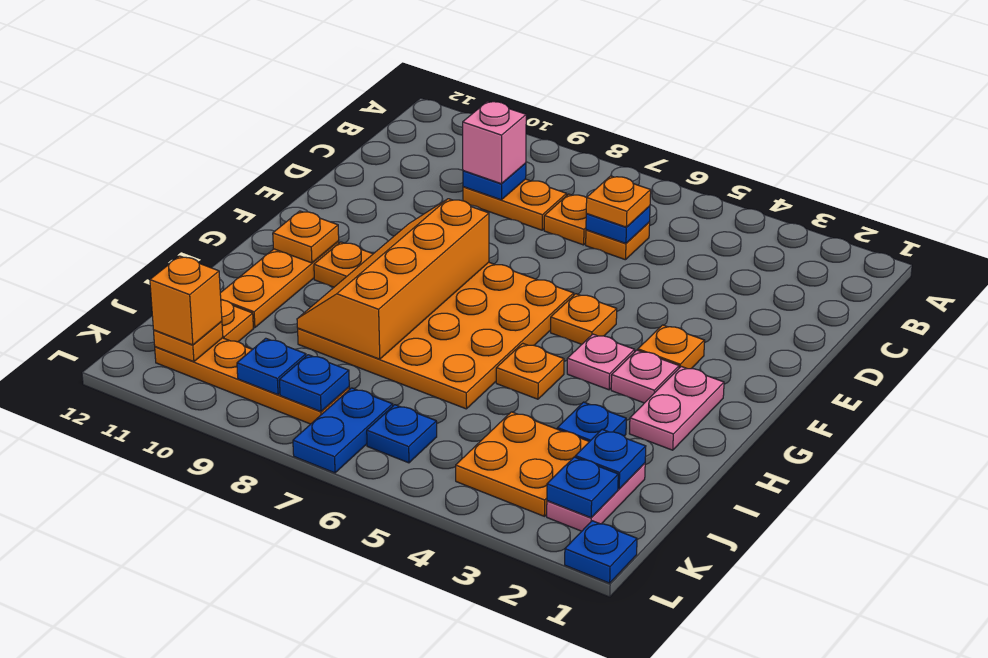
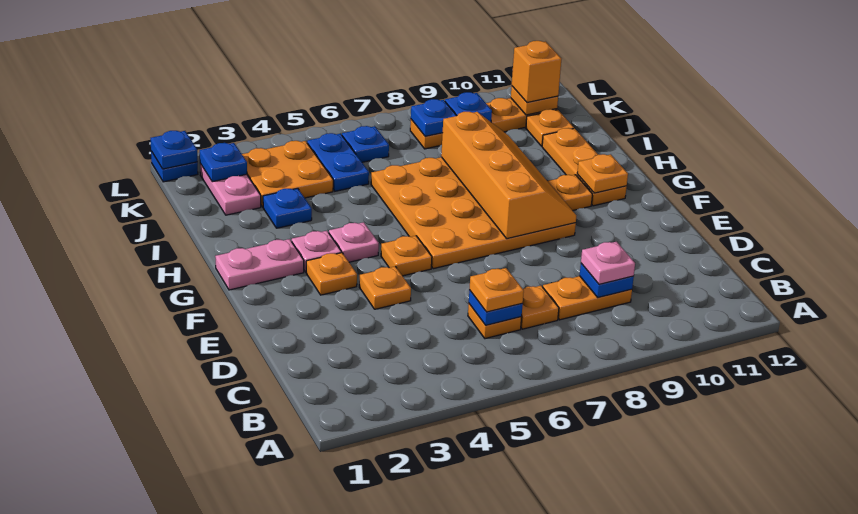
pink 1x1 brick [463,101,526,184] -> pink 1x1 plate [581,242,635,284]
pink 1x2 plate [629,366,724,450] -> pink 1x2 plate turned to [215,239,304,290]
orange 1x1 plate [496,343,564,399] -> orange 1x1 plate moved to [359,266,411,309]
blue 1x1 plate [575,429,646,489] -> blue 1x1 plate moved to [150,131,198,169]
blue 1x2 plate [293,388,393,473] -> blue 1x2 plate moved to [307,133,369,191]

